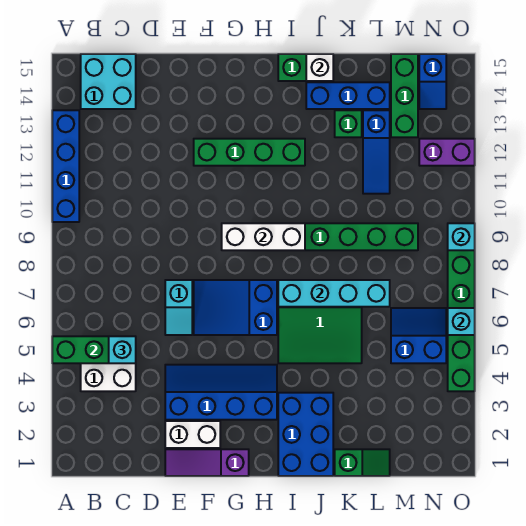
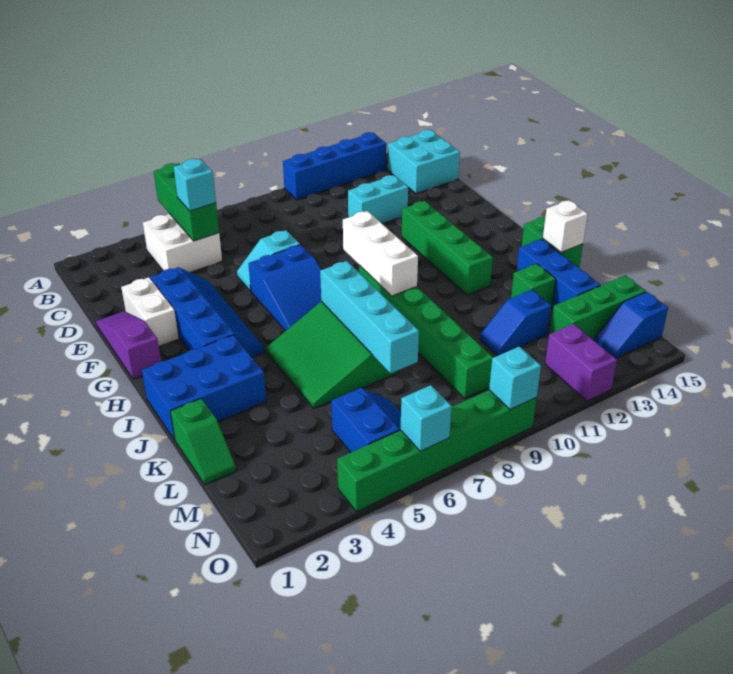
none -> cyan 1x2 brick [348,175,408,224]
blue 2x3 slope [194,280,277,335] -> blue 2x3 slope turned to [248,245,321,331]
blue 1x3 slope [363,110,390,194] -> blue 1x2 slope [480,290,551,356]

